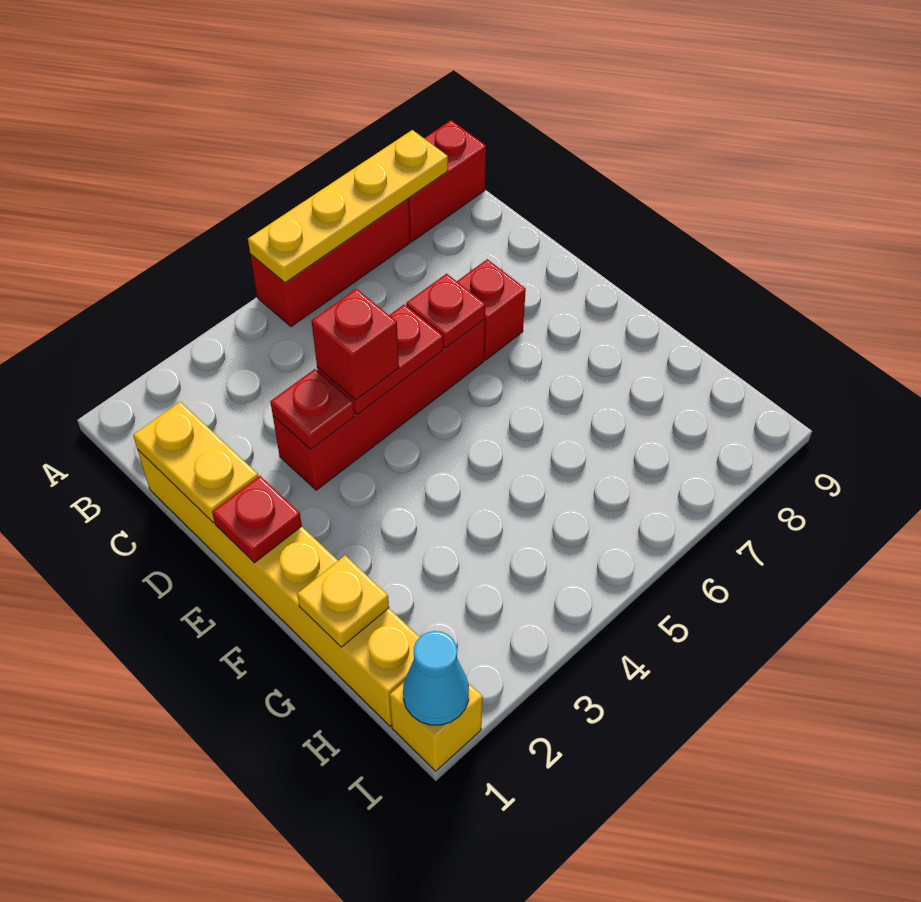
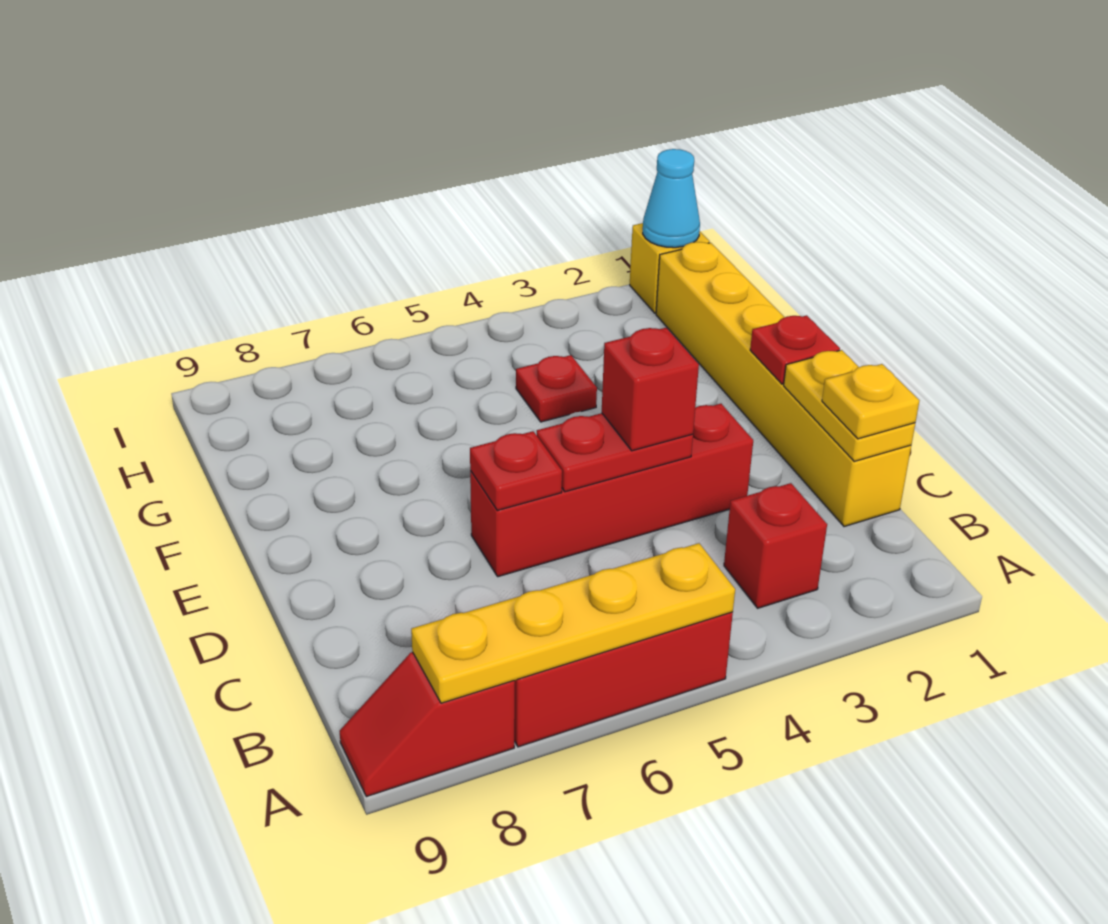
red 1x2 brick [408,120,486,242] -> red 1x2 slope [340,652,515,797]
red 1x1 plate [270,369,355,449] -> red 1x1 plate moved to [516,355,597,422]
red 1x1 brick [457,259,526,360] -> red 1x1 brick moved to [724,483,827,608]
yellow 1x1 plate [297,555,389,647] -> yellow 1x1 plate moved to [822,364,920,439]

